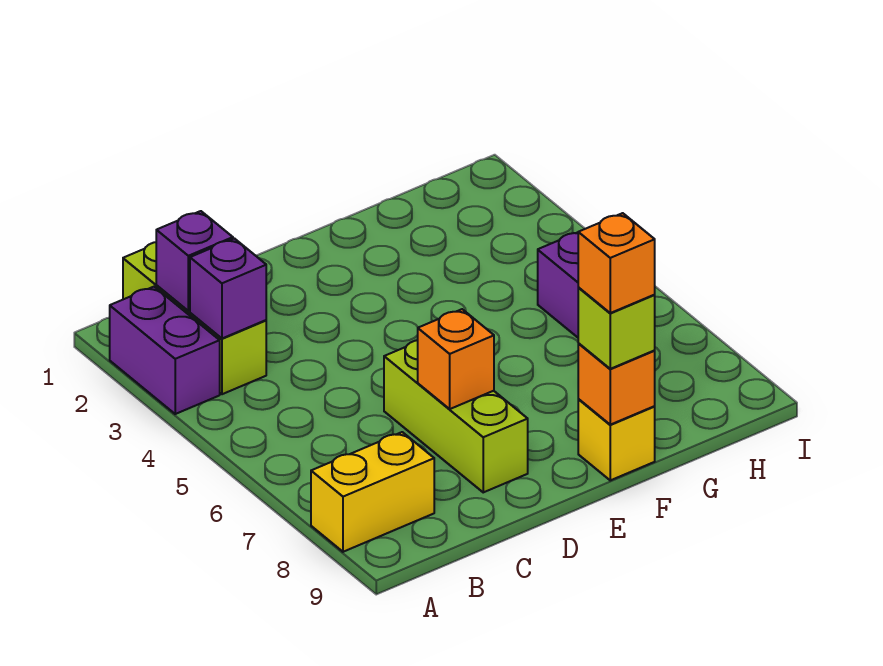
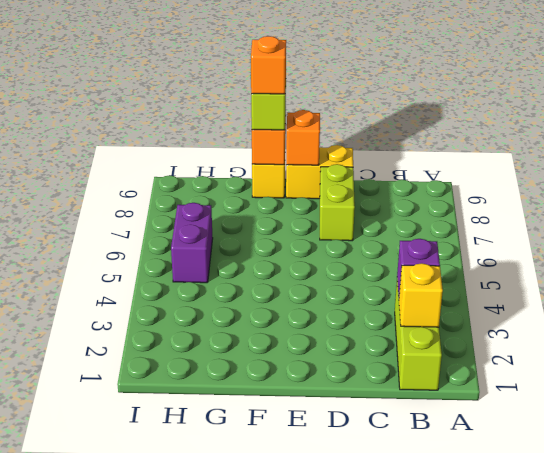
purple 1x2 brick [110,287,220,414] -> none
yellow 1x2 brick [311,432,434,552] -> yellow 1x2 brick moved to [286,145,353,199]
purple 1x1 brick [156,211,233,311] -> yellow 1x1 brick [399,263,443,327]
lime 1x3 brick [384,340,528,492] -> lime 1x2 brick [320,164,355,241]
orange 1x1 brick [418,309,494,409] -> orange 1x1 brick moved to [286,110,320,165]

